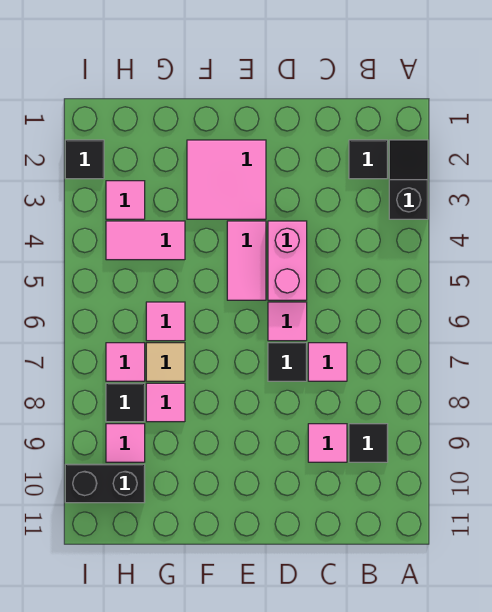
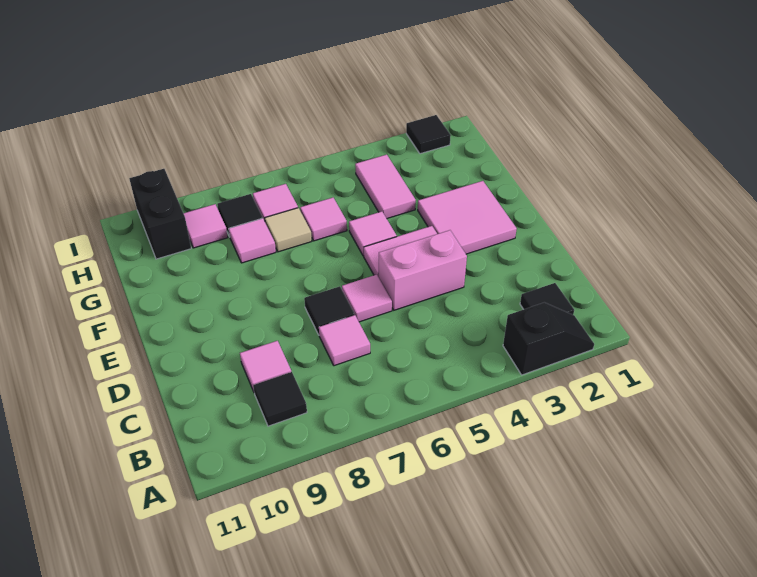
pink 1x1 tile [106,181,145,219] -> pink 1x1 tile moved to [349,212,397,256]

